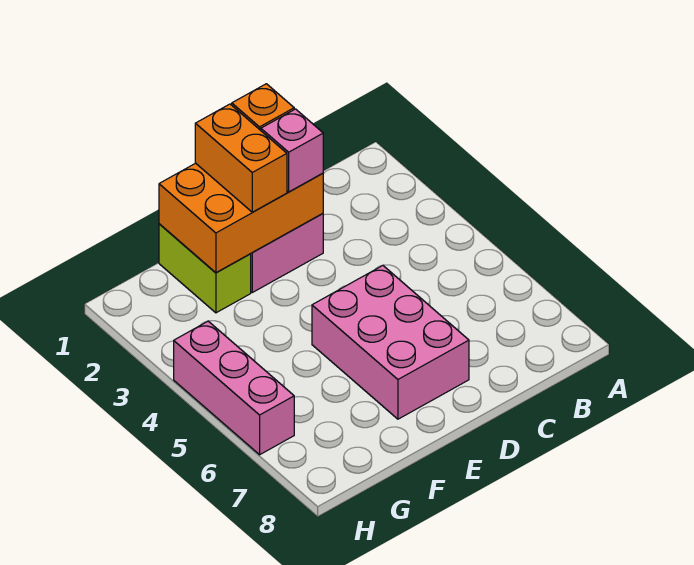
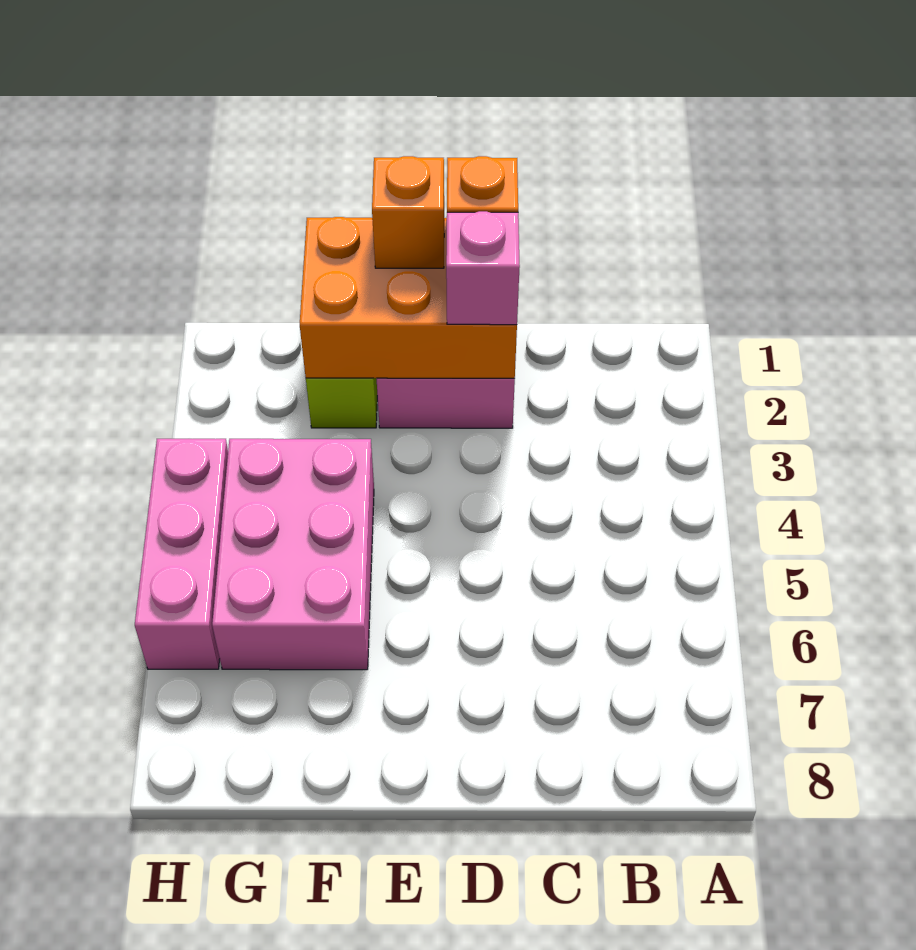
pink 2x3 brick [312,265,469,419] -> pink 2x3 brick moved to [212,439,374,670]
orange 1x2 brick [195,104,287,212] -> orange 1x1 brick [372,156,444,268]

